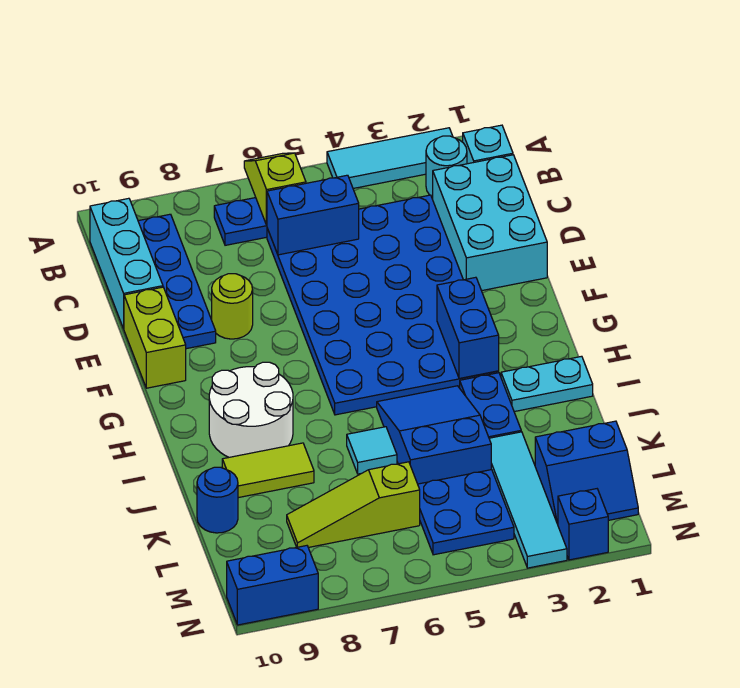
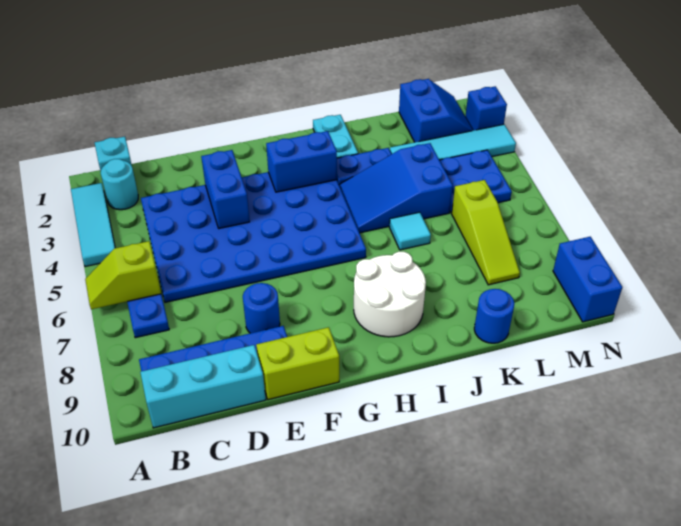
cyan 2x3 brick [433,155,547,291] -> none
blue 1x2 brick [267,175,359,255] -> blue 1x2 brick moved to [201,150,250,229]
lime 1x1 round brick [212,274,253,339] -> blue 1x1 round brick [243,283,280,333]
lime 1x2 tile [222,443,314,498] -> none

